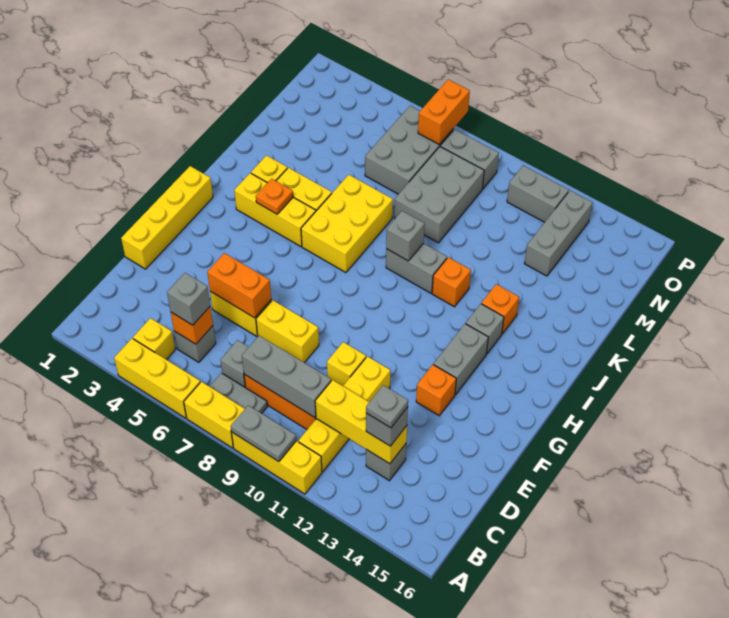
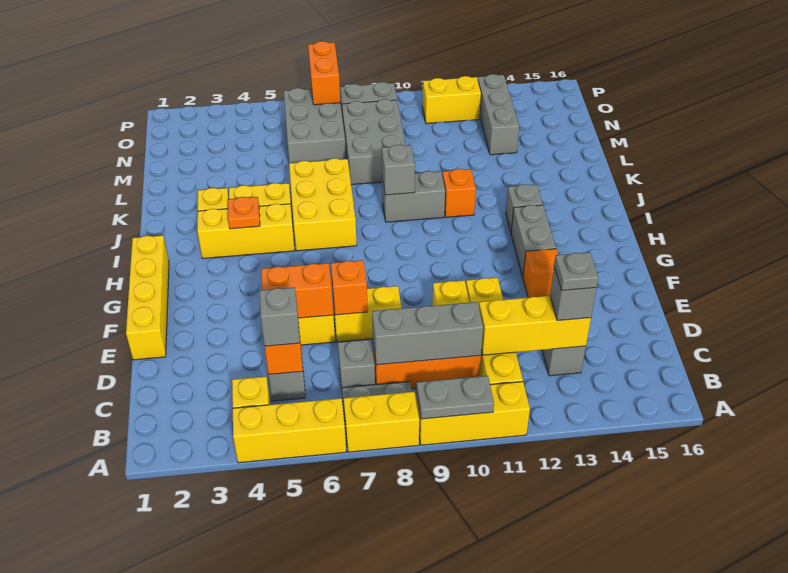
orange 1x1 brick [481,284,519,334] -> orange 1x1 brick moved to [331,260,368,315]
grey 1x2 brick [507,166,569,222] -> yellow 1x2 brick [422,76,481,124]

